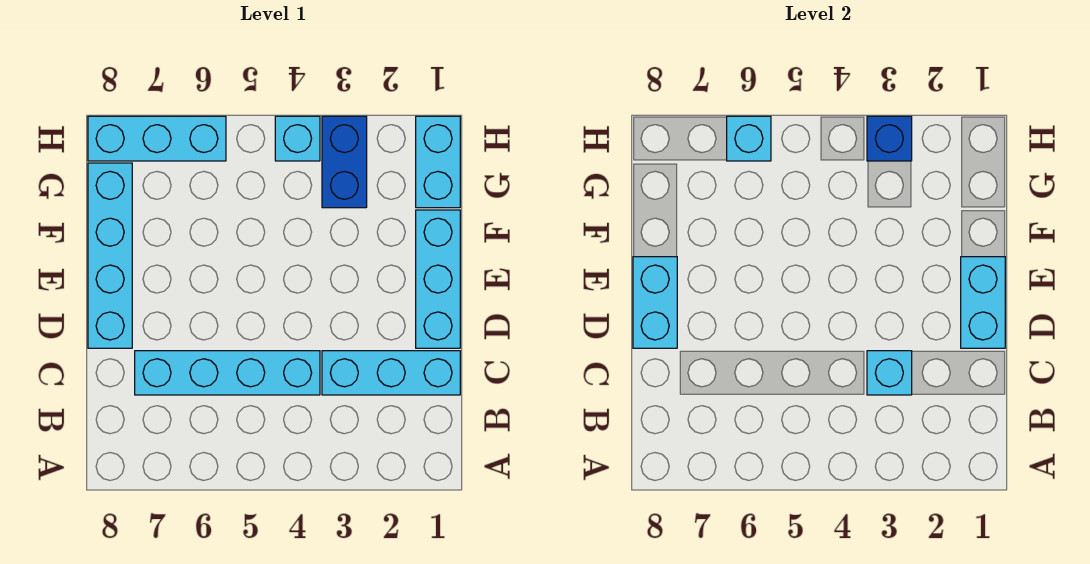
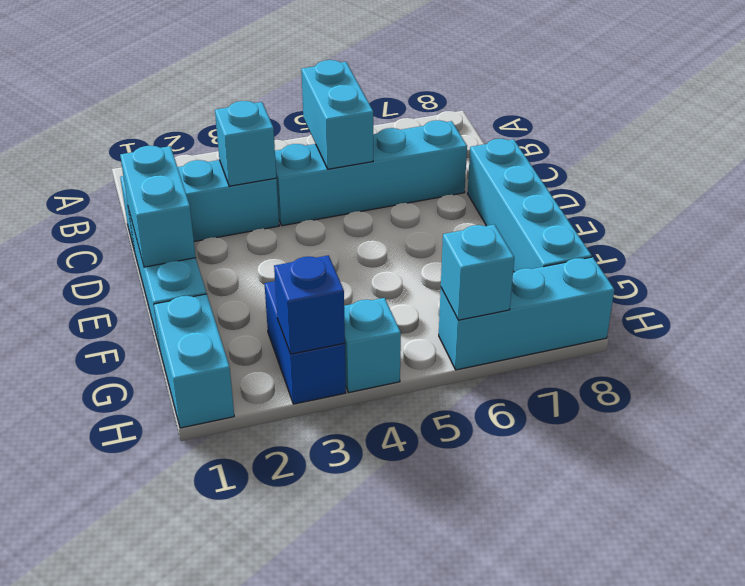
cyan 1x2 brick [633,257,677,348] -> cyan 1x2 brick moved to [301,60,373,169]

